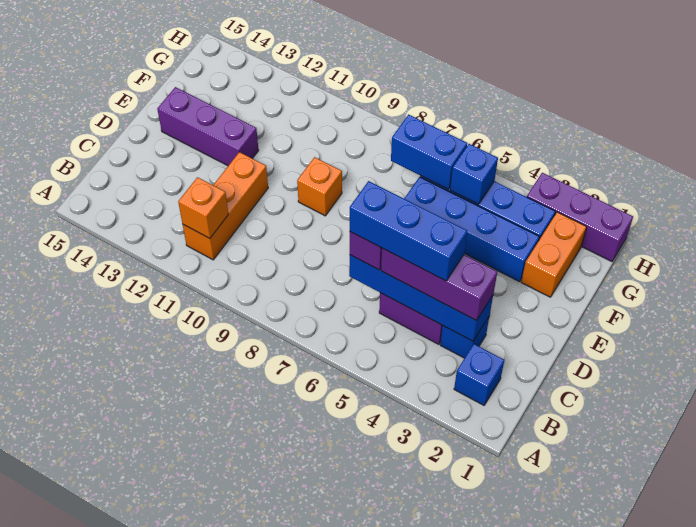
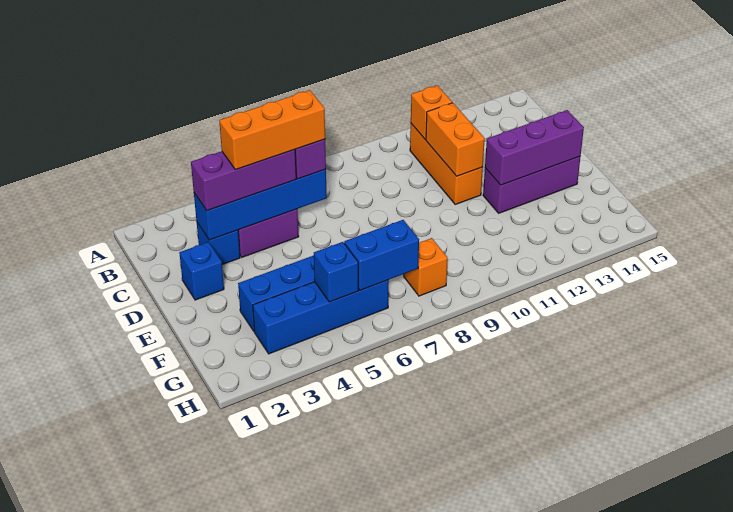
blue 1x1 brick [454,344,504,405] -> blue 1x1 brick moved to [179,242,224,300]
blue 1x3 brick [350,181,467,281] -> orange 1x3 brick [219,90,325,170]
orange 1x1 brick [297,157,342,216] -> orange 1x1 brick moved to [404,238,448,296]
orange 1x2 brick [521,212,586,297] -> orange 1x2 brick moved to [426,103,485,176]
purple 1x3 brick [527,173,633,261] -> purple 1x3 brick moved to [485,110,584,185]

